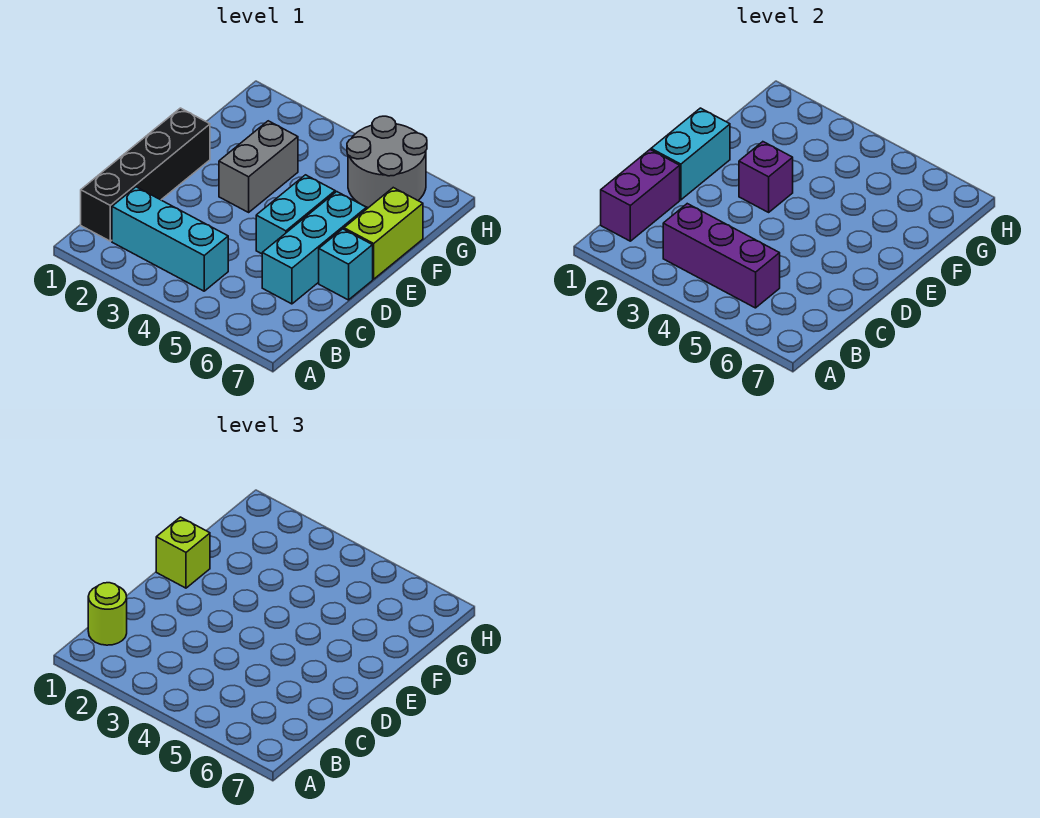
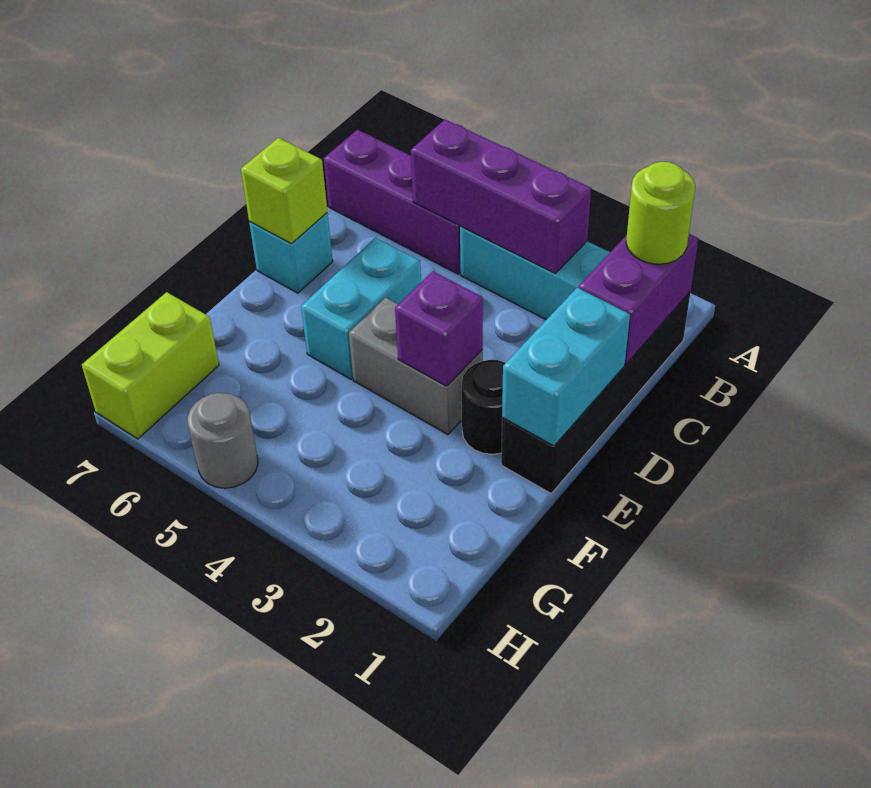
none -> purple 1x3 brick [324,130,461,274]
cyan 1x3 brick [262,192,366,304] -> none
lime 1x1 brick [156,517,210,588] -> lime 1x1 brick moved to [241,138,327,244]
none -> black 1x1 round brick [462,360,505,454]
grey 1x2 brick [219,121,298,212] -> grey 1x2 brick turned to [349,298,483,435]
lime 1x2 brick [344,188,423,279] -> lime 1x2 brick moved to [82,292,219,439]
grey 2x2 round brick [347,116,427,208] -> grey 1x1 round brick [187,393,258,488]

